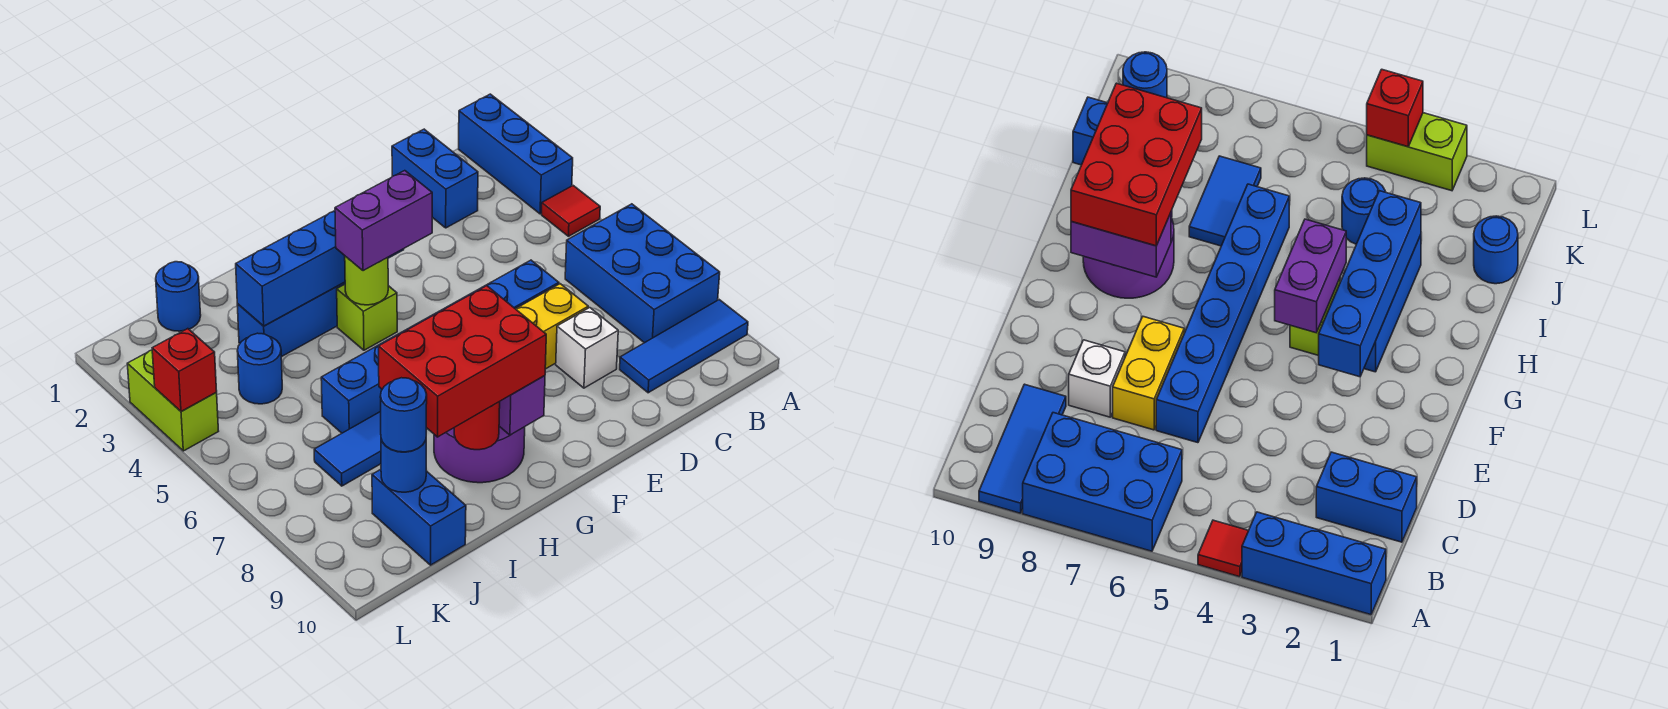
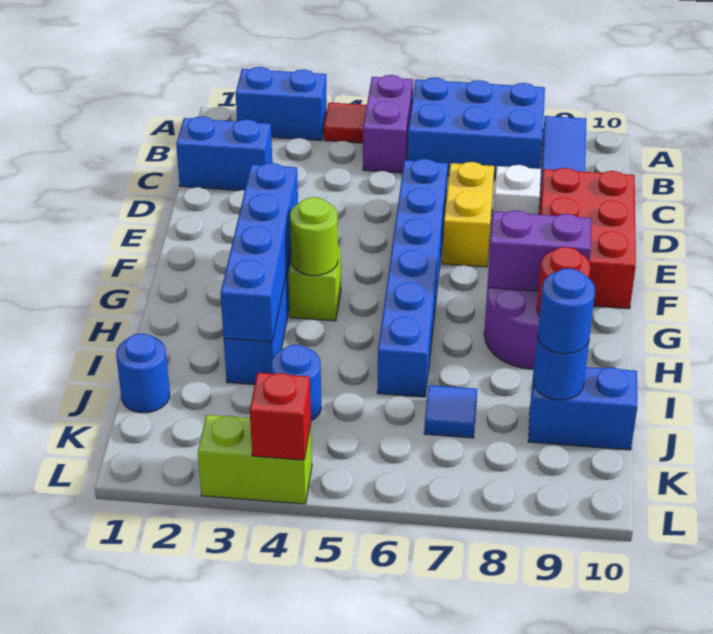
blue 1x3 brick [459,94,573,214] -> blue 1x2 brick [236,67,327,141]
purple 1x2 brick [335,171,432,271] -> purple 1x2 brick moved to [363,75,413,173]
red 2x3 brick [379,286,546,437] -> red 2x3 brick moved to [539,168,636,309]
blue 1x2 tile [314,411,381,486] -> blue 1x1 tile [424,385,477,438]

